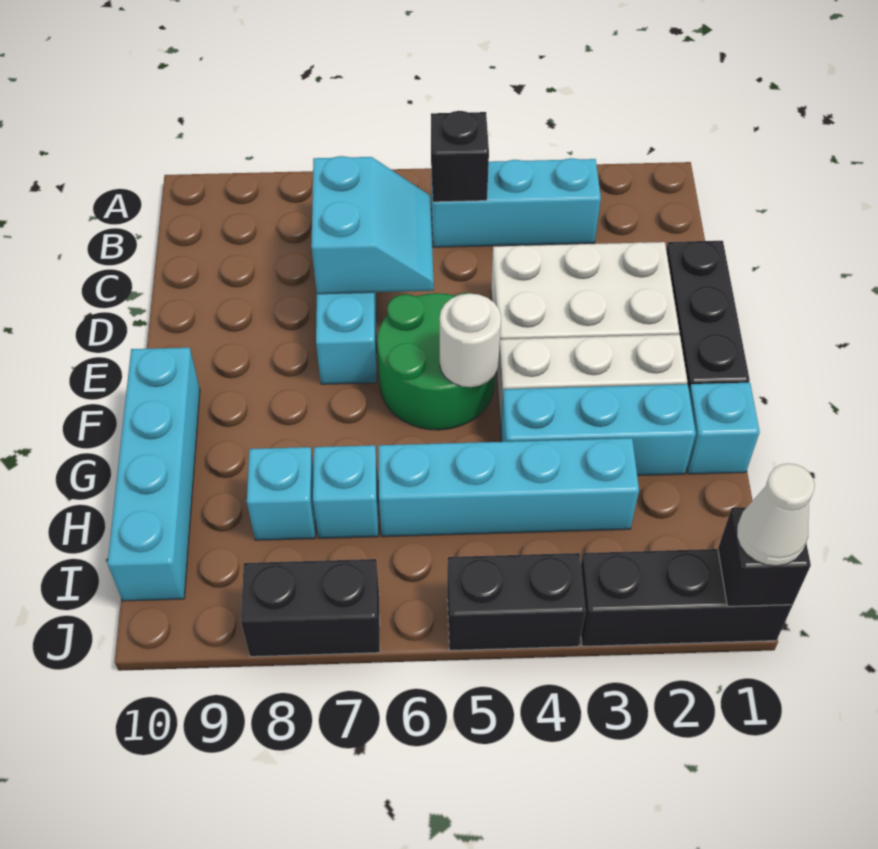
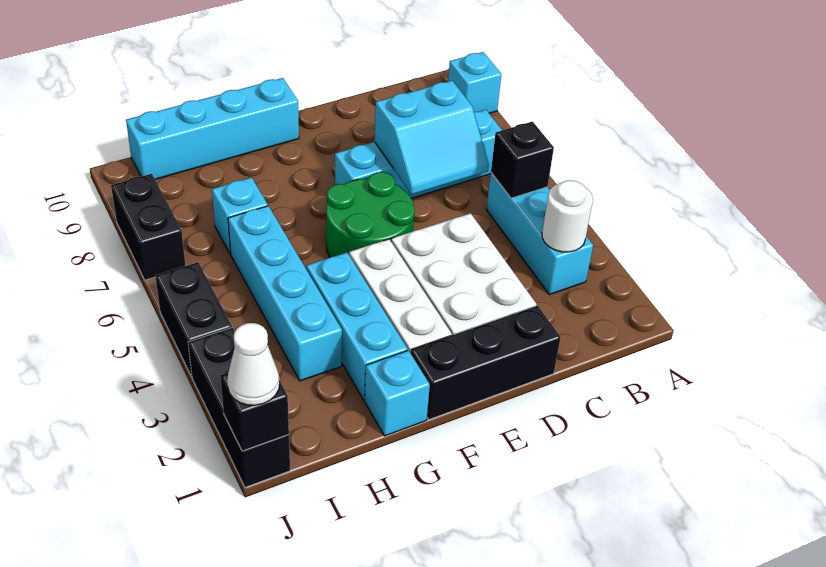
white 1x1 round brick [440,294,501,387] -> white 1x1 round brick moved to [542,180,593,252]
cyan 1x1 brick [247,447,316,540] -> cyan 1x1 brick moved to [448,52,502,113]

